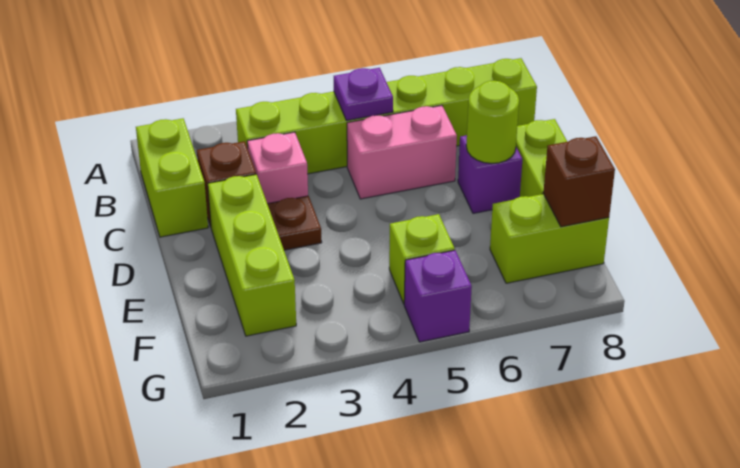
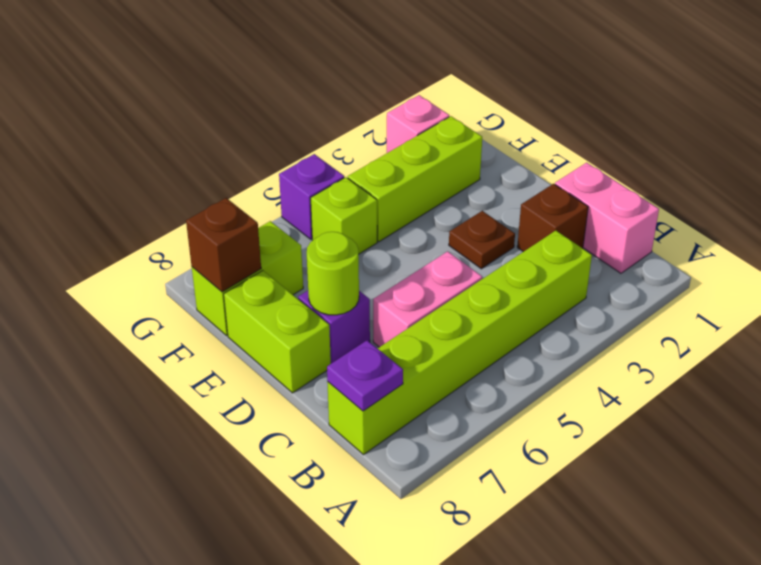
lime 1x2 brick [136,118,208,237] -> pink 1x2 brick [555,163,659,273]
purple 1x1 plate [334,68,393,121] -> purple 1x1 plate moved to [327,341,403,411]
pink 1x1 brick [247,132,308,204] -> pink 1x1 brick moved to [387,95,449,153]
lime 1x3 brick [208,174,296,336] -> lime 1x3 brick turned to [348,116,482,242]

